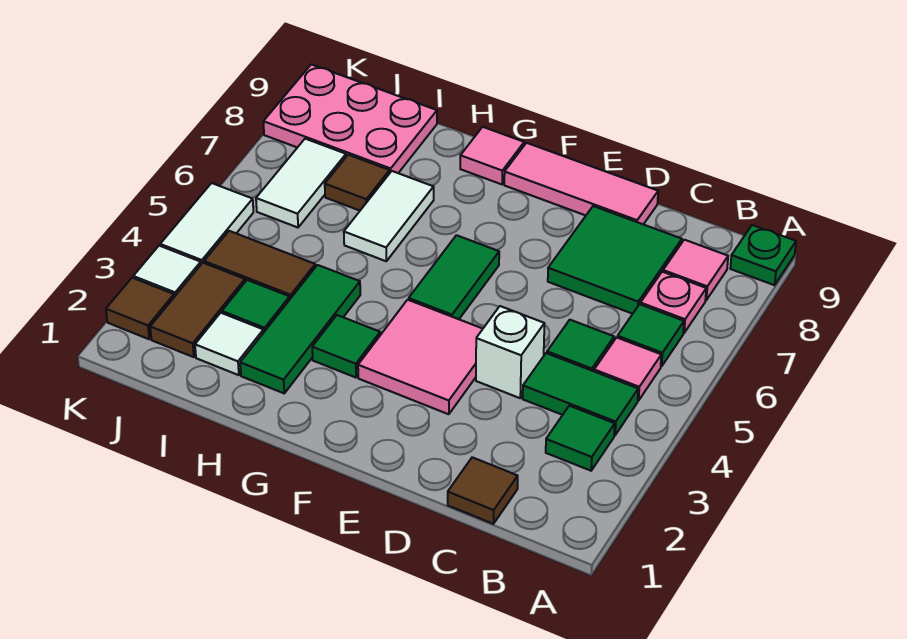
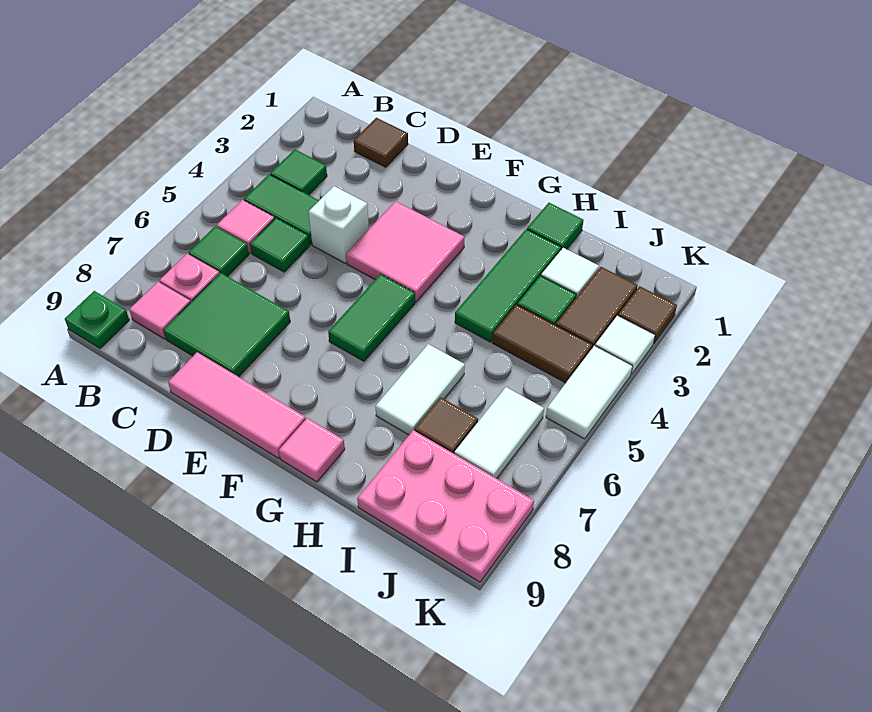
green 1x1 tile [312,315,380,377] -> green 1x1 tile moved to [527,203,583,250]

